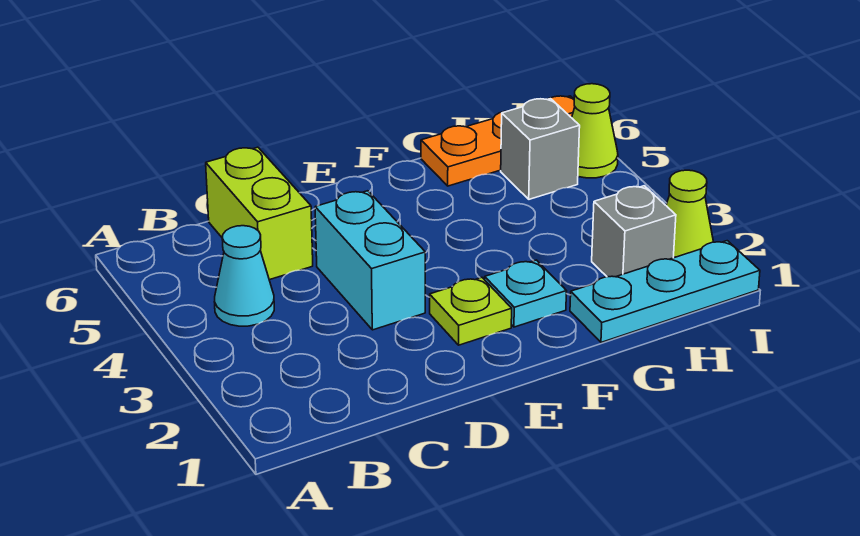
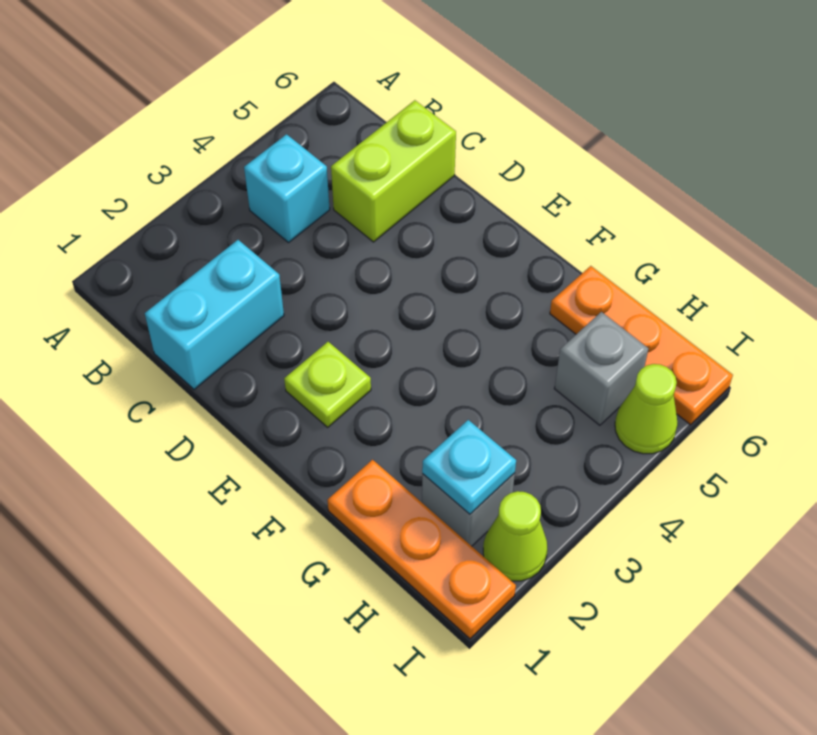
cyan 1x1 cone [214,226,274,326] -> cyan 1x1 brick [244,134,330,243]
cyan 1x2 brick [315,191,425,330] -> cyan 1x2 brick moved to [145,240,284,389]
cyan 1x1 plate [485,260,567,327] -> cyan 1x1 plate moved to [422,420,516,514]
cyan 1x3 plate [570,241,760,342] -> orange 1x3 plate [328,460,516,639]

